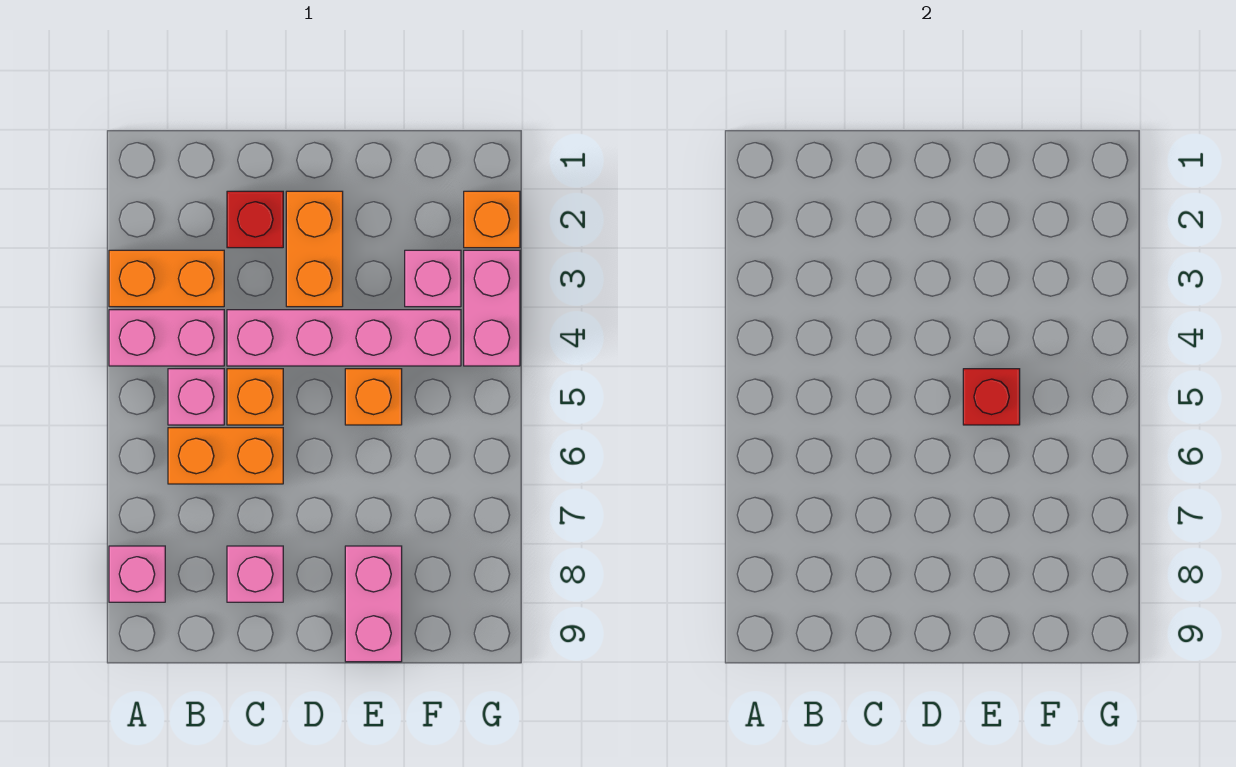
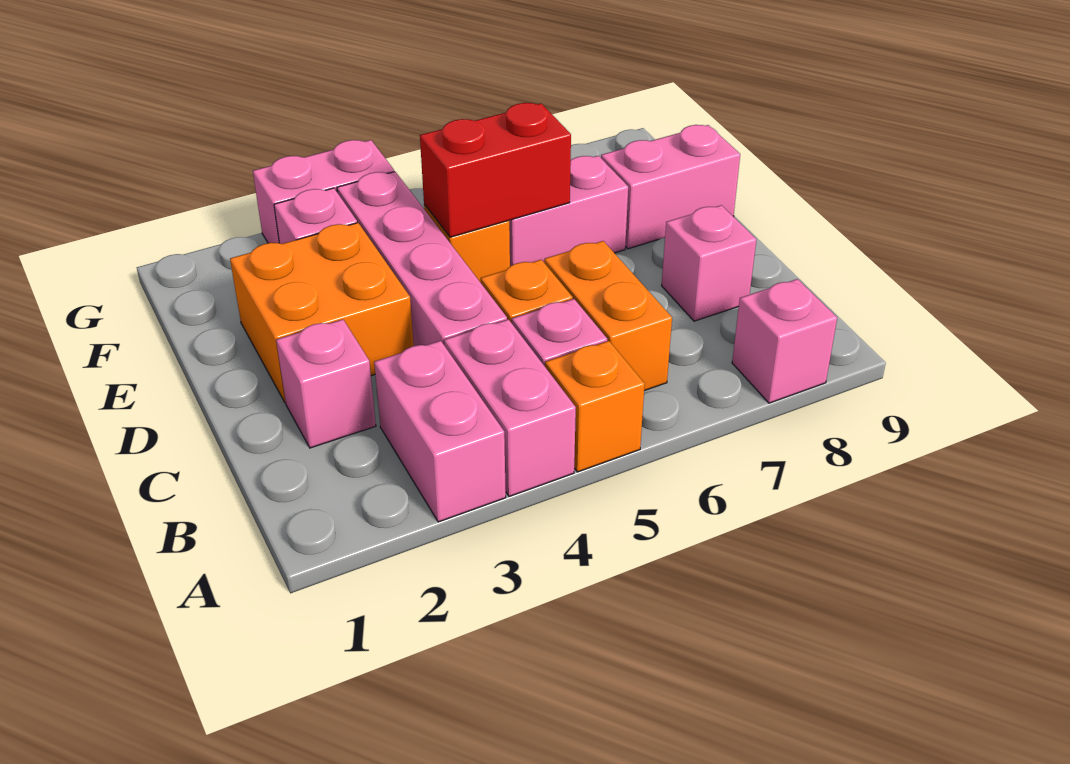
orange 1x2 brick [109,250,224,307] -> pink 1x2 brick [374,341,506,522]
red 1x1 brick [227,191,283,248] -> pink 1x1 brick [276,319,376,448]
orange 1x2 brick [286,191,343,307] -> orange 2x2 brick [230,223,414,403]
red 1x1 brick [963,369,1020,425] -> red 1x2 brick [420,103,571,237]
none -> pink 1x2 brick [509,156,628,266]
orange 1x1 brick [464,191,520,248] -> orange 1x1 brick moved to [545,341,645,472]

